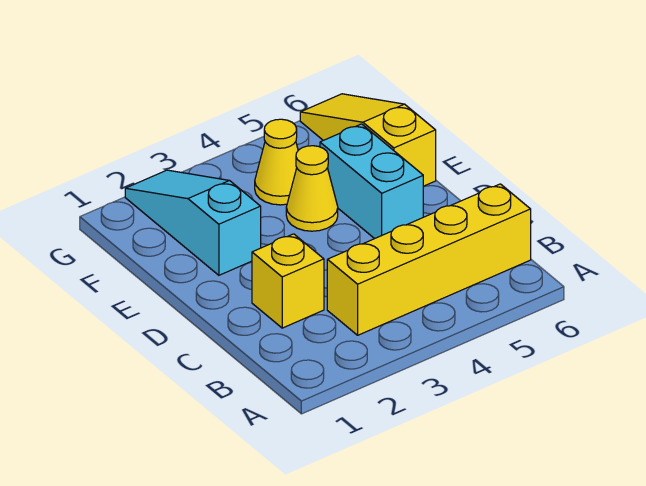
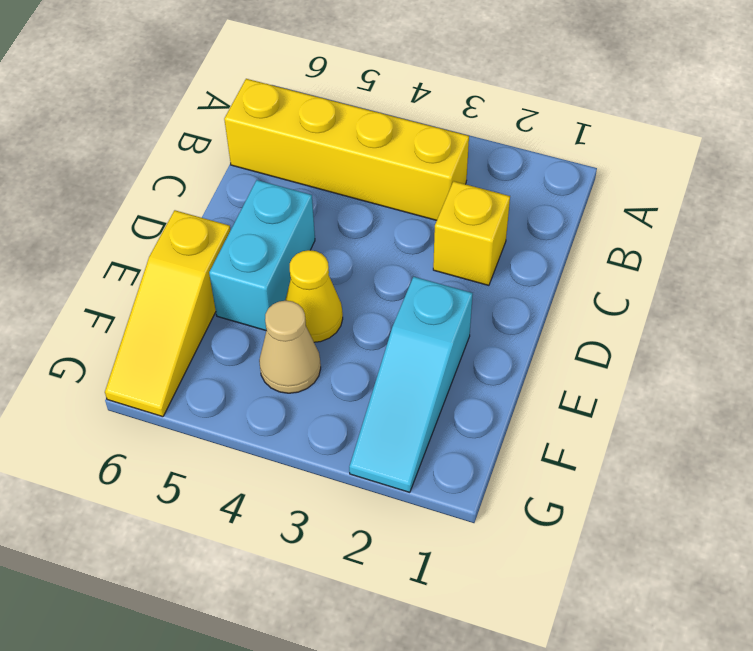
yellow 1x1 cone [255,119,298,205] -> tan 1x1 cone [259,301,321,393]

